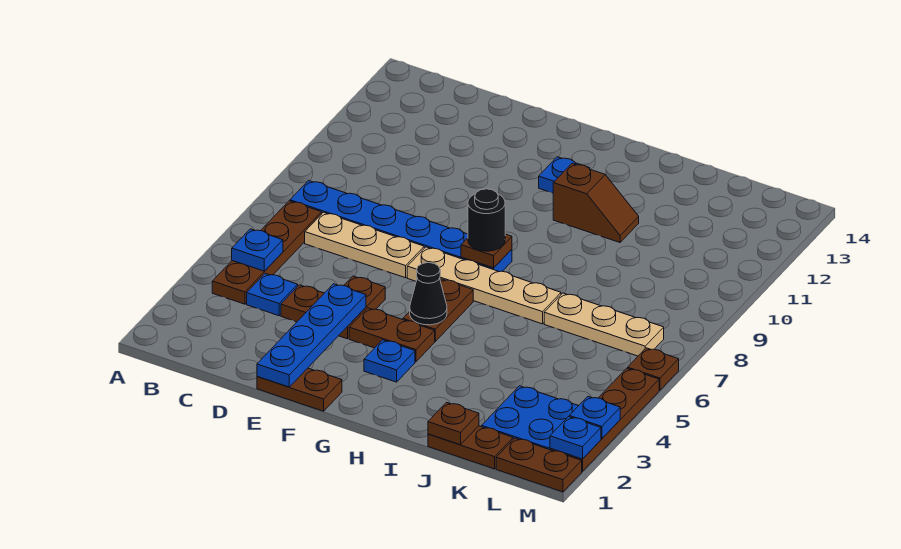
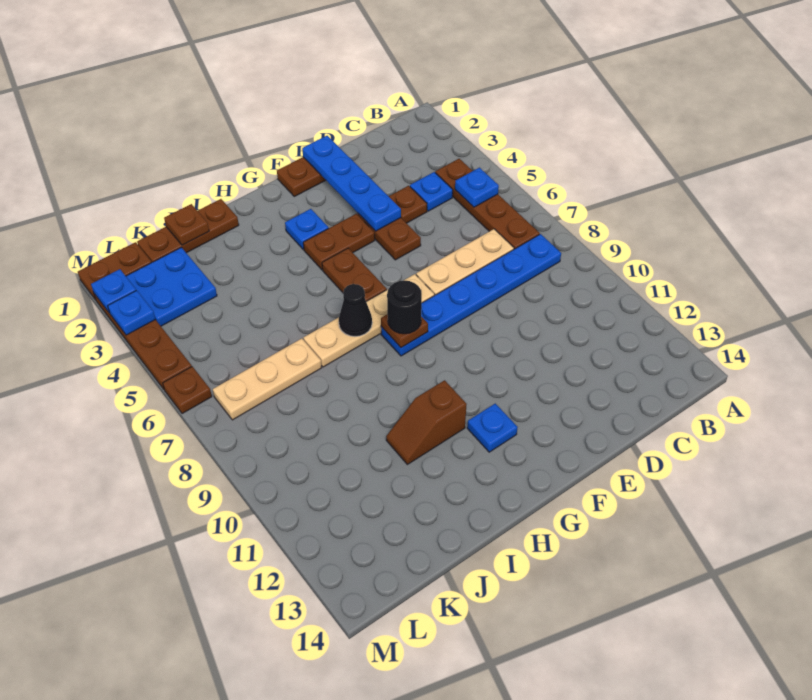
black 1x1 cone [410,263,447,325] -> black 1x1 cone moved to [339,284,372,337]
brown 1x2 plate [428,426,513,469] -> brown 1x3 plate [137,199,239,262]

